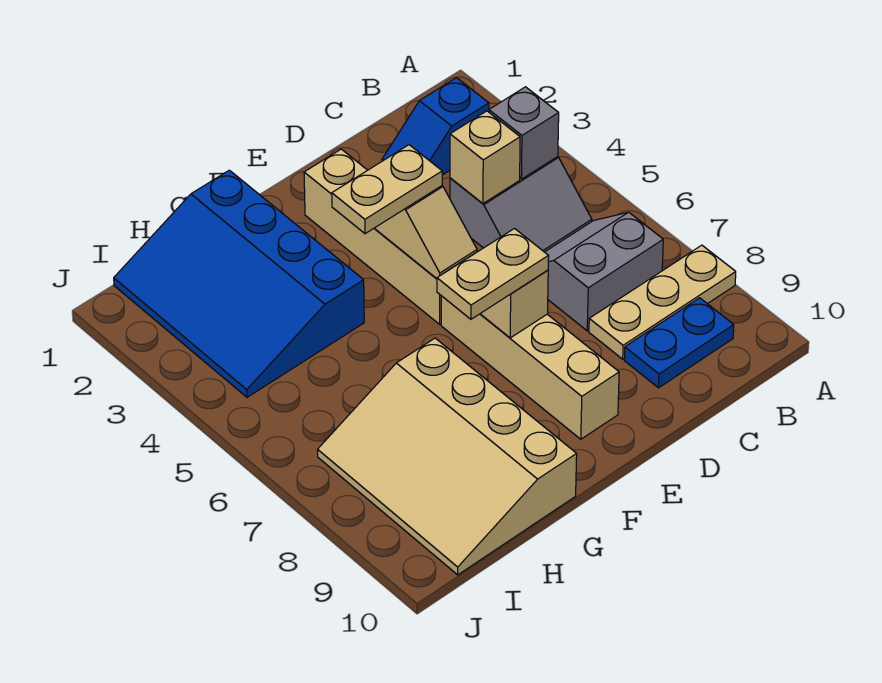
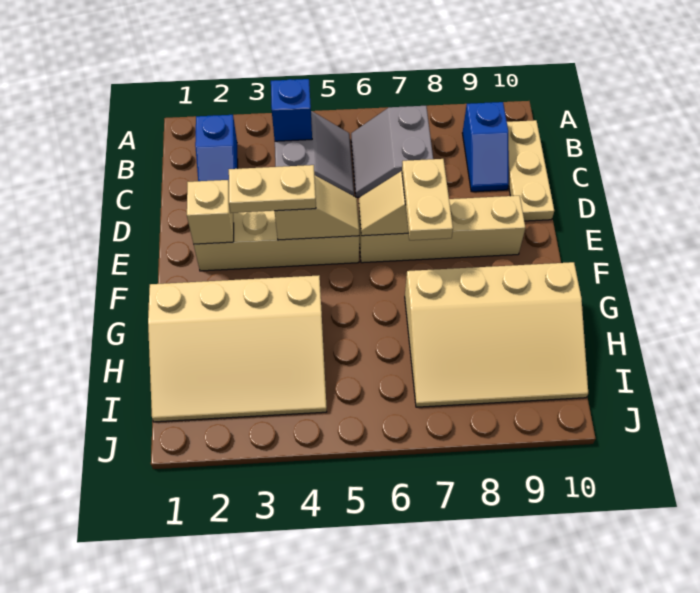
tan 1x3 plate [589,245,736,359] -> tan 1x3 plate moved to [507,120,554,221]
grey 1x1 brick [489,87,559,179] -> blue 1x1 brick [271,79,312,141]
blue 1x2 plate [624,298,734,388] -> blue 1x2 slope [462,102,509,192]
tan 1x1 brick [450,111,520,203] -> tan 1x1 brick moved to [187,180,234,244]
tan 1x2 plate [332,145,442,234] -> tan 1x2 plate turned to [229,165,316,213]
blue 3x4 slope [114,170,364,397] -> tan 3x4 slope [148,275,327,422]

